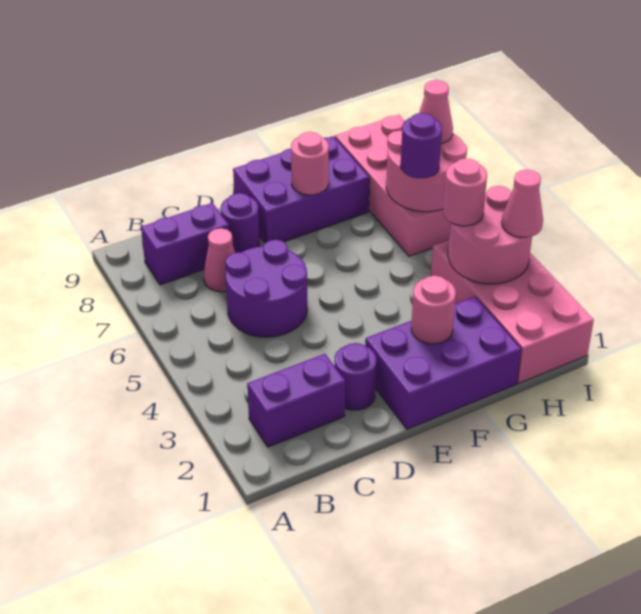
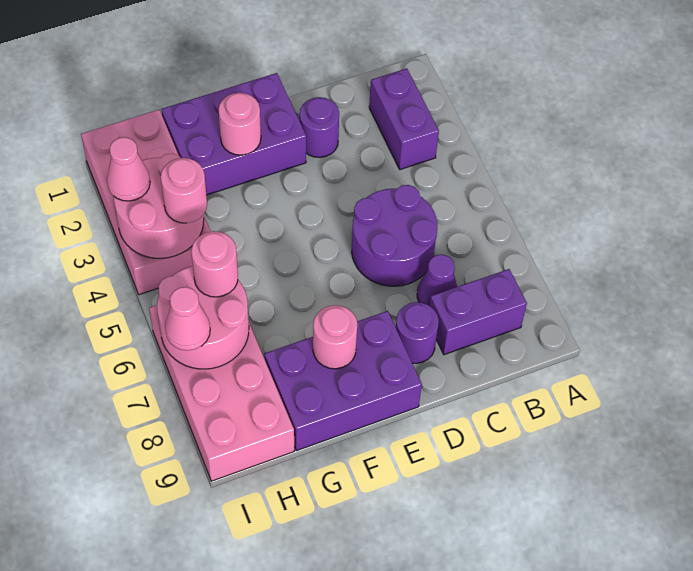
purple 1x2 brick [247,354,345,447] -> purple 1x2 brick turned to [369,68,439,170]
pink 1x1 cone [203,228,235,292] -> purple 1x1 cone [417,255,457,305]
purple 1x1 round brick [401,113,442,178] -> pink 1x1 round brick [191,231,238,297]

